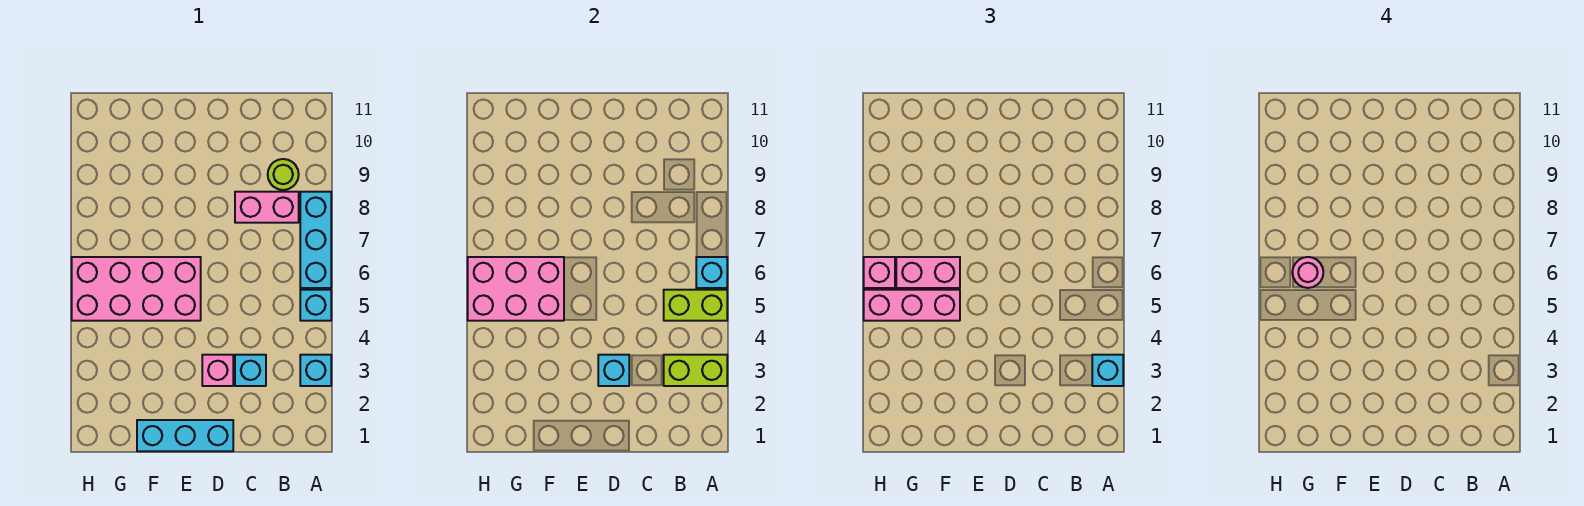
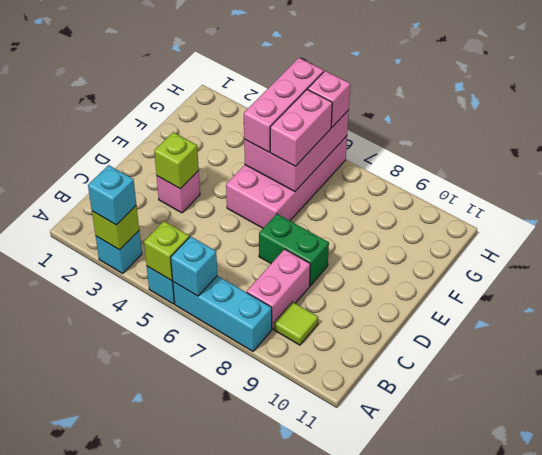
lime 1x2 brick [664,355,727,386] -> lime 1x1 brick [92,205,139,250]
lime 1x2 brick [664,290,727,321] -> lime 1x1 brick [144,221,189,281]
lime 1x1 round brick [268,159,299,190] -> lime 1x1 tile [274,302,318,345]
cyan 1x1 brick [235,355,266,386] -> none
cyan 1x3 brick [137,420,233,451] -> none
cyan 1x1 brick [598,355,629,386] -> lime 1x1 brick [154,132,199,189]
none -> green 1x2 brick [259,214,329,286]
pink 1x1 round brick [1292,257,1323,288] -> none

